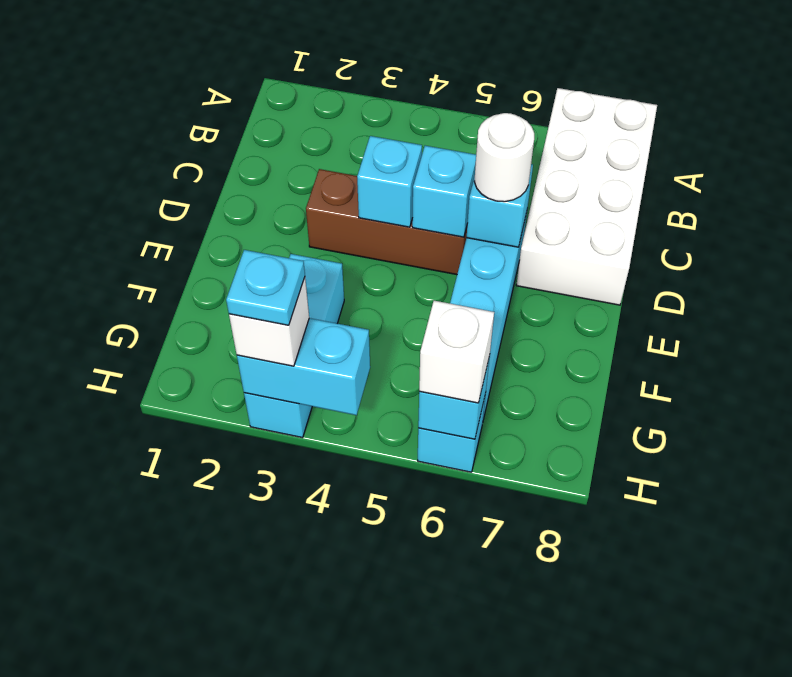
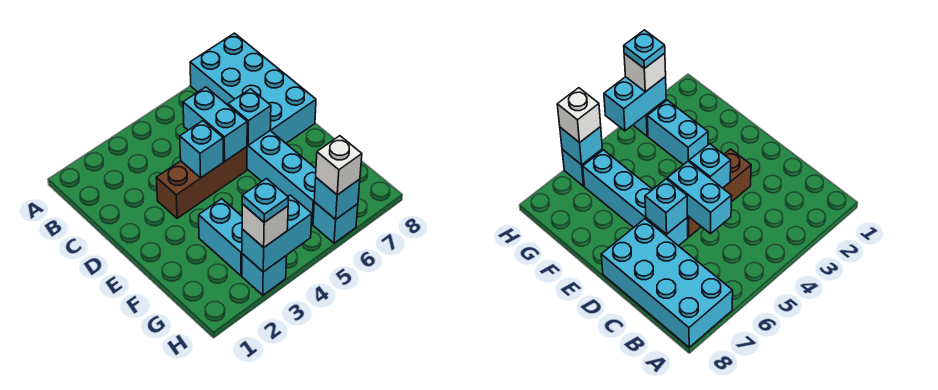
white 2x4 brick [516,88,657,305] -> cyan 2x4 brick [190,33,316,143]
cyan 1x1 brick [412,146,476,237] -> cyan 1x2 brick [183,87,247,162]
white 1x1 round brick [474,113,534,202] -> none

